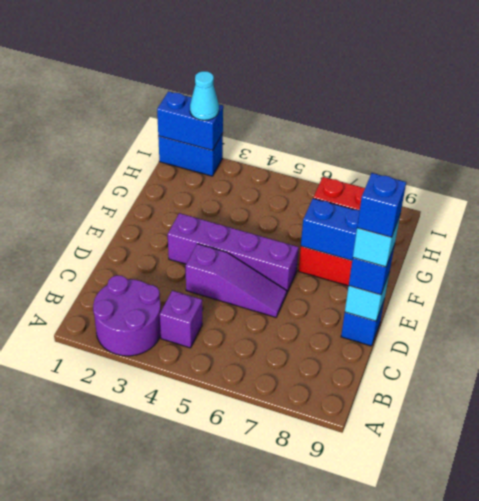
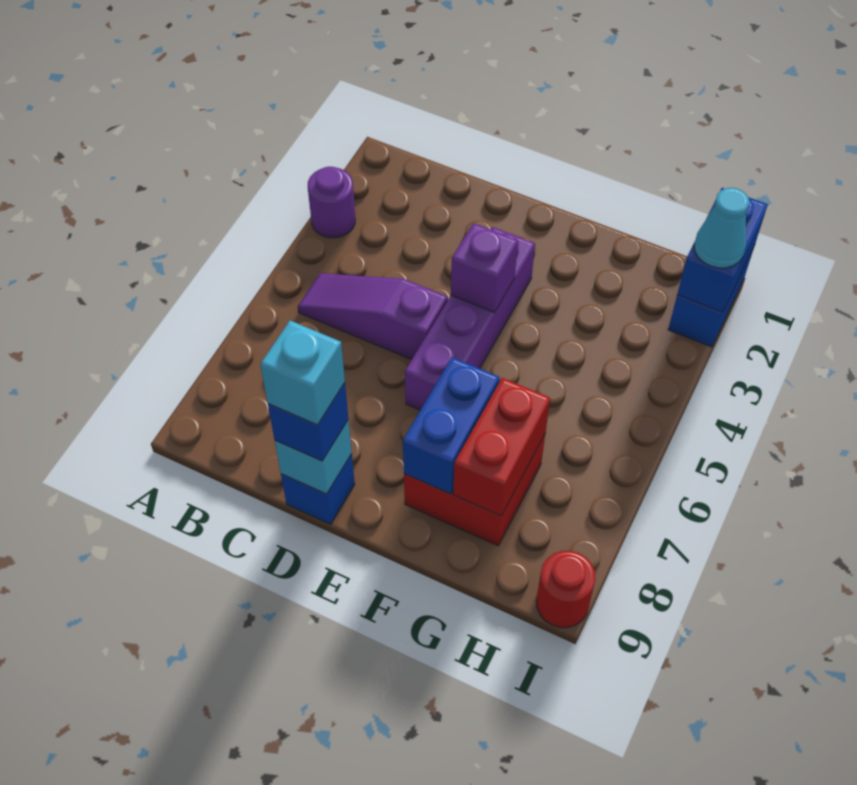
purple 2x2 round brick [93,275,161,356] -> purple 1x1 round brick [308,167,355,238]
purple 1x1 brick [160,291,202,348] -> purple 1x1 brick moved to [451,223,518,312]
purple 1x3 slope [186,244,287,317] -> purple 1x3 slope turned to [298,273,448,360]
blue 1x1 brick [357,173,406,237] -> none
none -> red 1x1 round brick [536,551,595,628]

